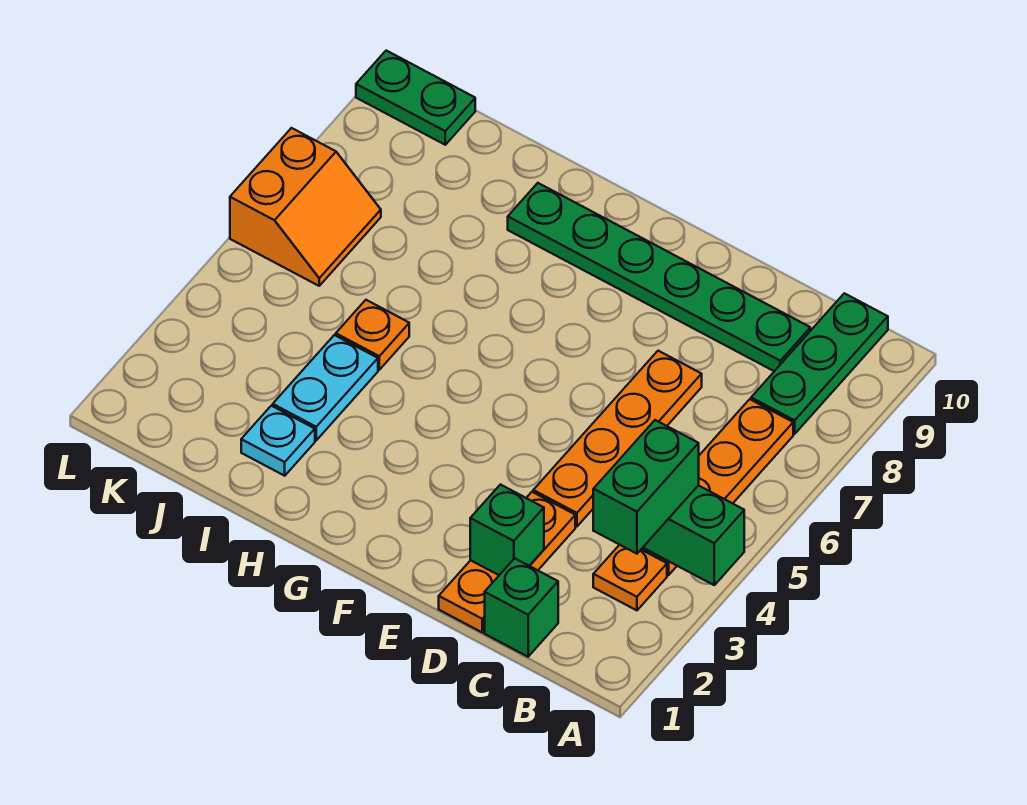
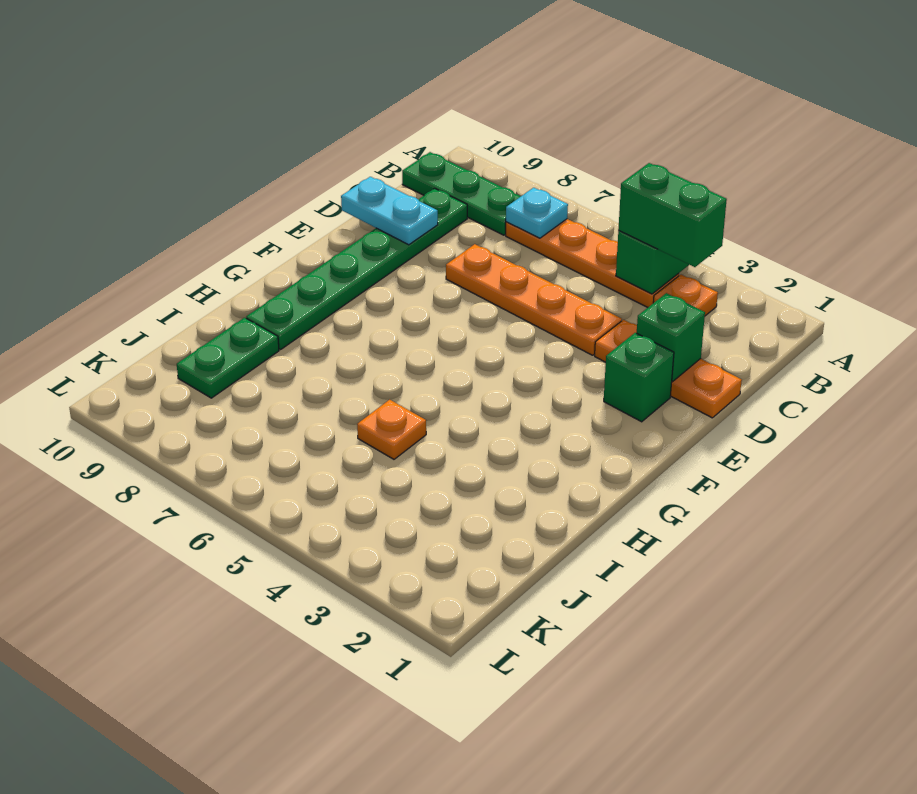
green 1x1 brick [485,558,558,657] -> green 1x1 brick moved to [604,333,674,422]
cyan 1x1 plate [241,406,315,476] -> cyan 1x1 plate moved to [506,188,568,238]
cyan 1x2 plate [273,335,378,440] -> cyan 1x2 plate moved to [341,177,438,245]
orange 2x2 slope [230,128,381,286] -> none
green 1x2 plate [356,51,475,145] -> green 1x2 plate moved to [177,318,279,398]

